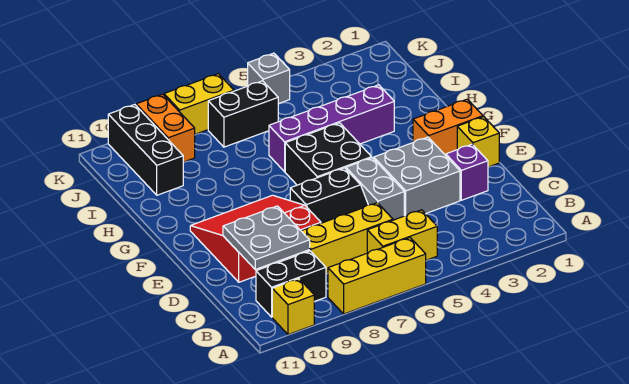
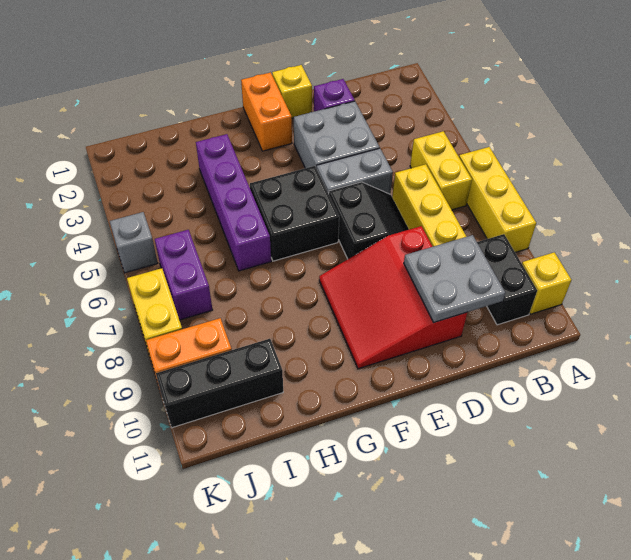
black 1x2 brick [208,81,278,147] -> purple 1x2 brick [155,230,212,320]

